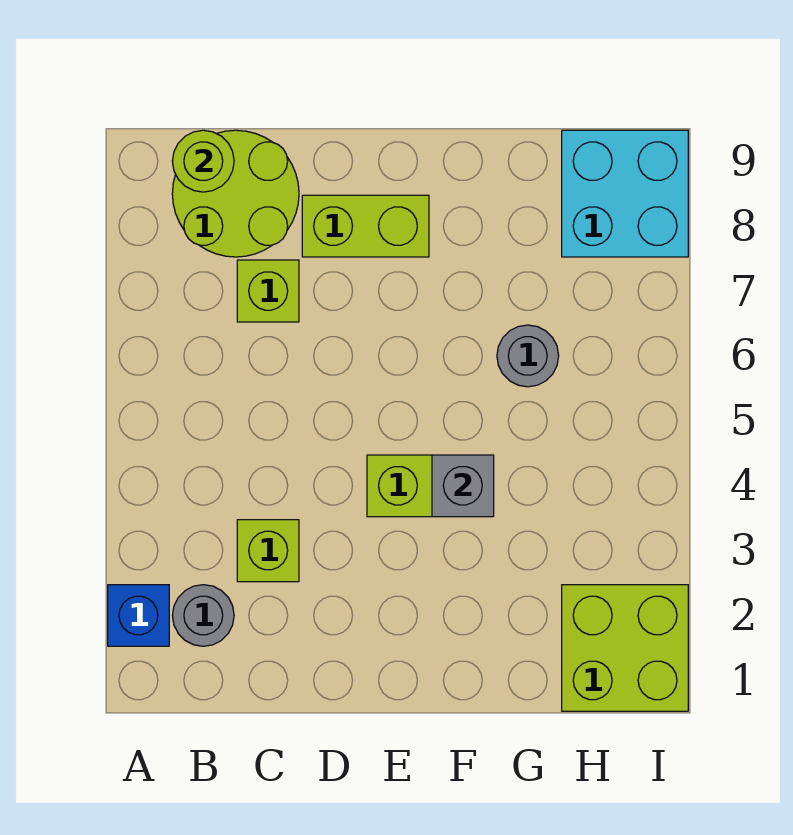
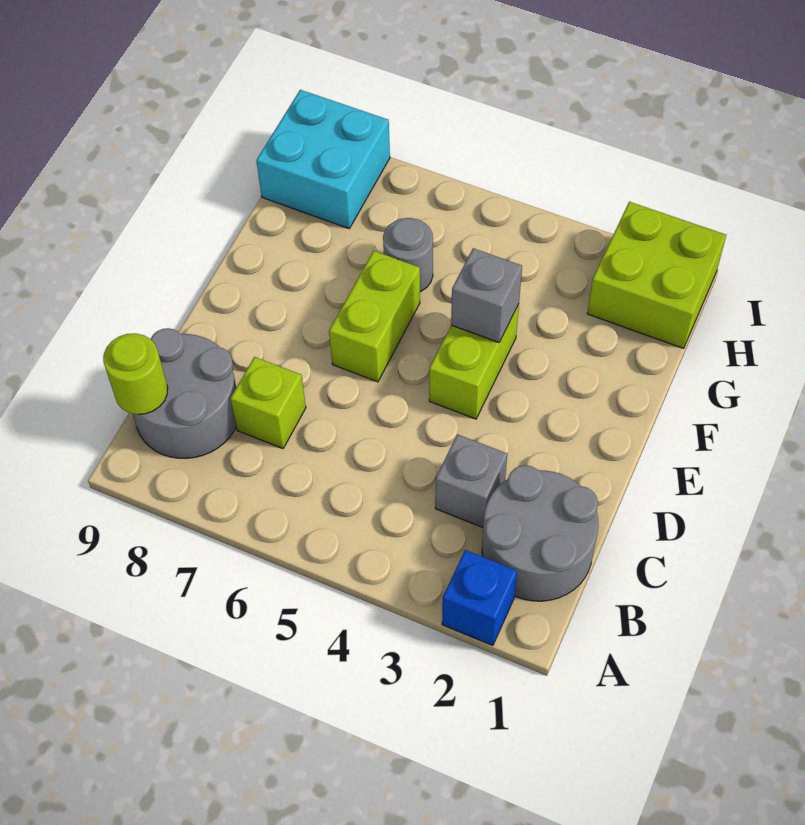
grey 1x1 round brick [172,585,234,646] -> grey 2x2 round brick [482,465,599,601]
lime 2x2 round brick [172,130,299,257] -> grey 2x2 round brick [133,328,236,459]
lime 1x1 brick [237,520,299,582] -> grey 1x1 brick [435,434,507,527]
lime 1x2 brick [302,195,429,257] -> lime 1x2 brick moved to [329,251,420,382]

